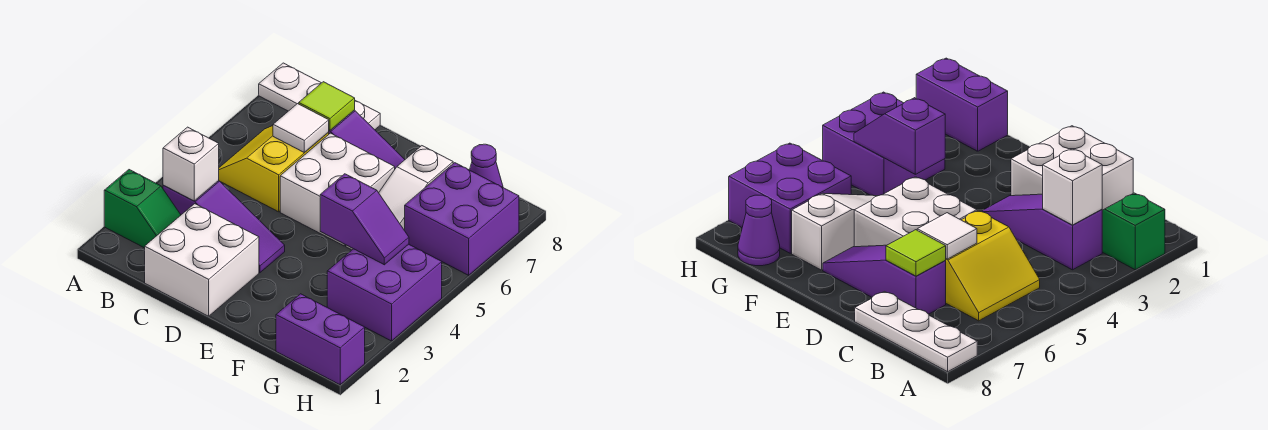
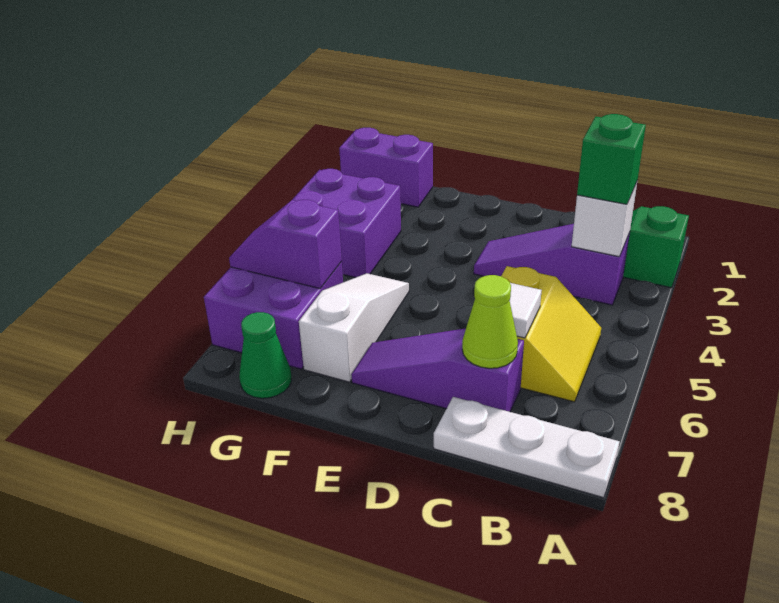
none -> green 1x1 brick [577,114,646,204]
white 2x2 brick [145,204,259,316] -> none
lime 1x1 tile [299,82,355,131] -> lime 1x1 cone [462,275,518,368]
white 2x2 brick [280,133,395,246] -> none
purple 1x2 slope [320,174,409,265] -> purple 1x2 slope moved to [229,200,342,288]
purple 1x1 cone [470,144,503,187] -> green 1x1 cone [239,312,291,398]

